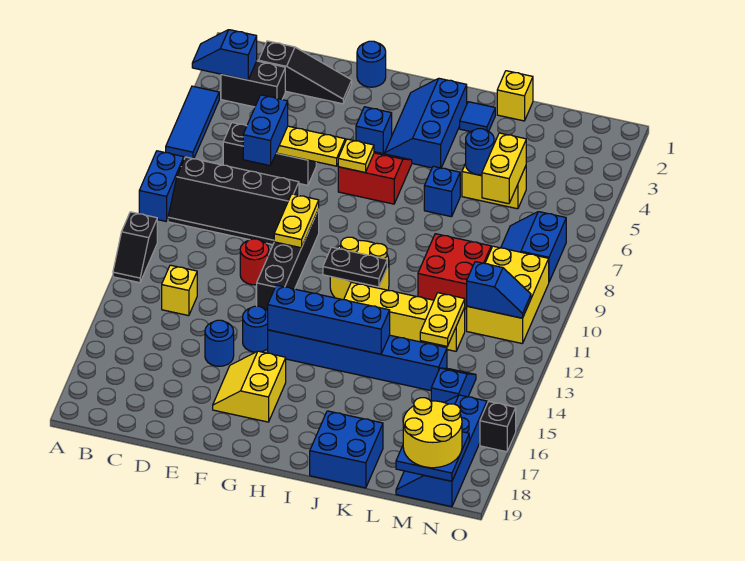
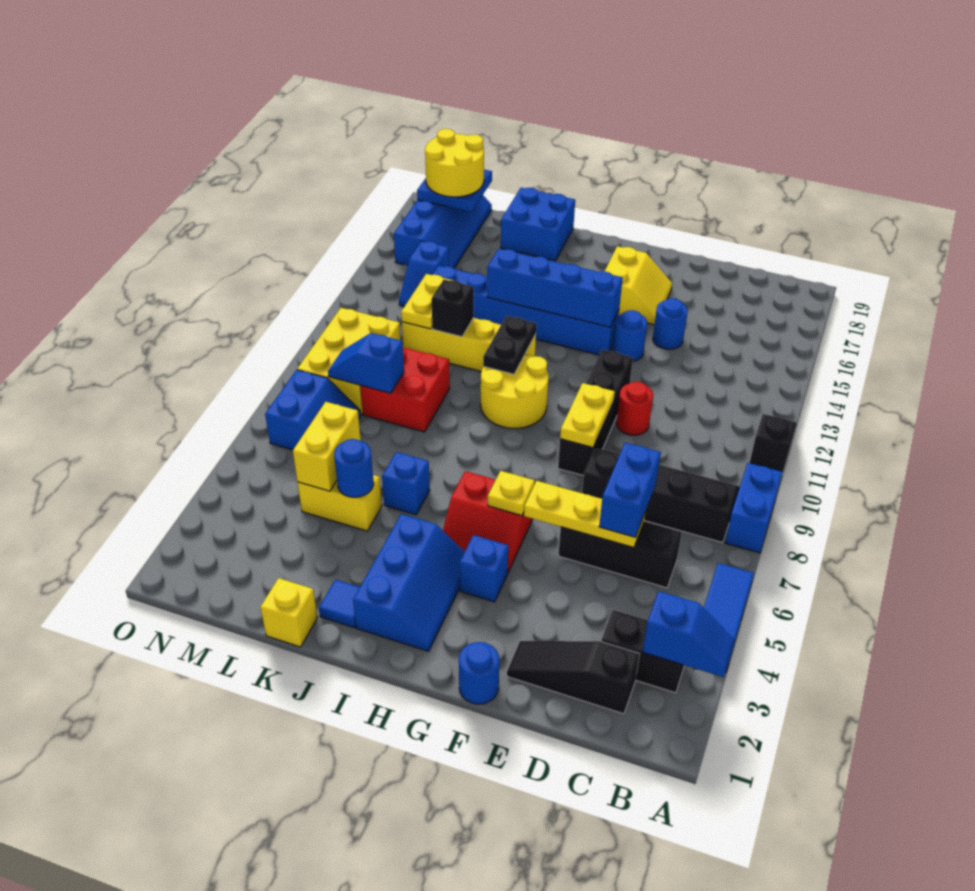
yellow 1x1 brick [162,265,197,316] -> none
black 1x2 plate [323,247,387,287] -> black 1x2 plate turned to [483,316,537,374]
blue 1x2 slope [467,262,531,318] -> blue 1x2 slope moved to [328,333,404,393]
black 1x1 brick [480,401,516,452] -> black 1x1 brick moved to [432,280,474,337]

